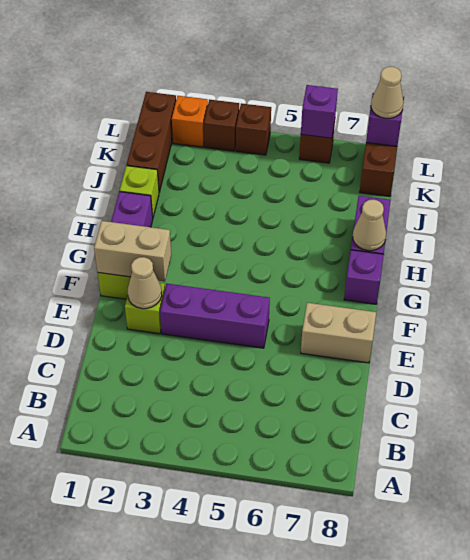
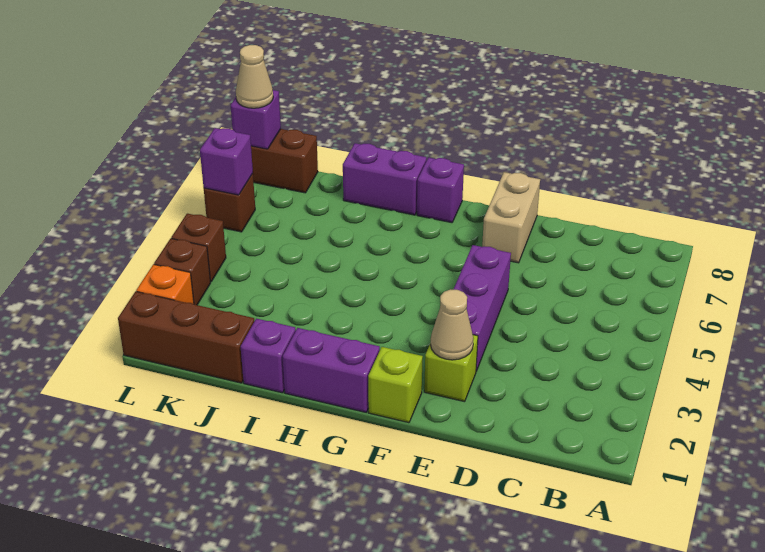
tan 1x2 brick [94,221,171,281] -> none
tan 1x1 cone [353,200,386,251] -> none
lime 1x1 brick [120,166,159,217] -> purple 1x1 brick [241,319,296,393]

